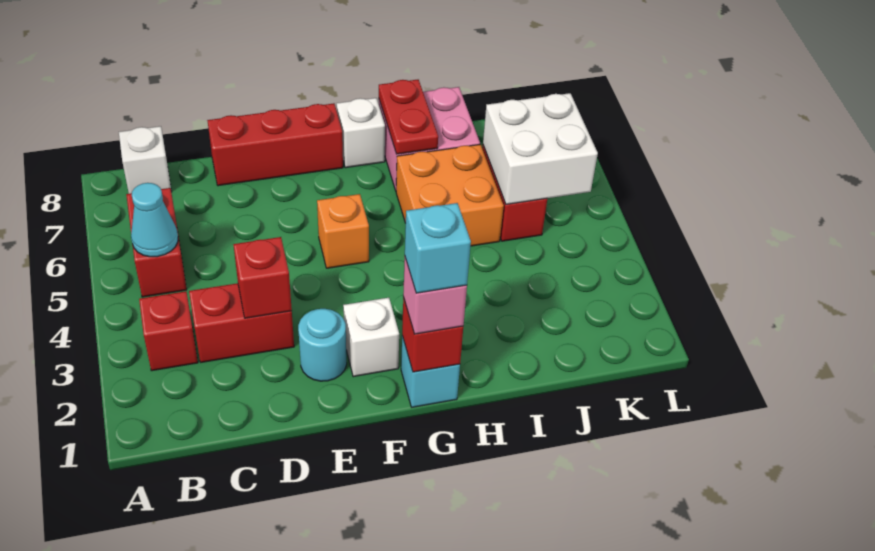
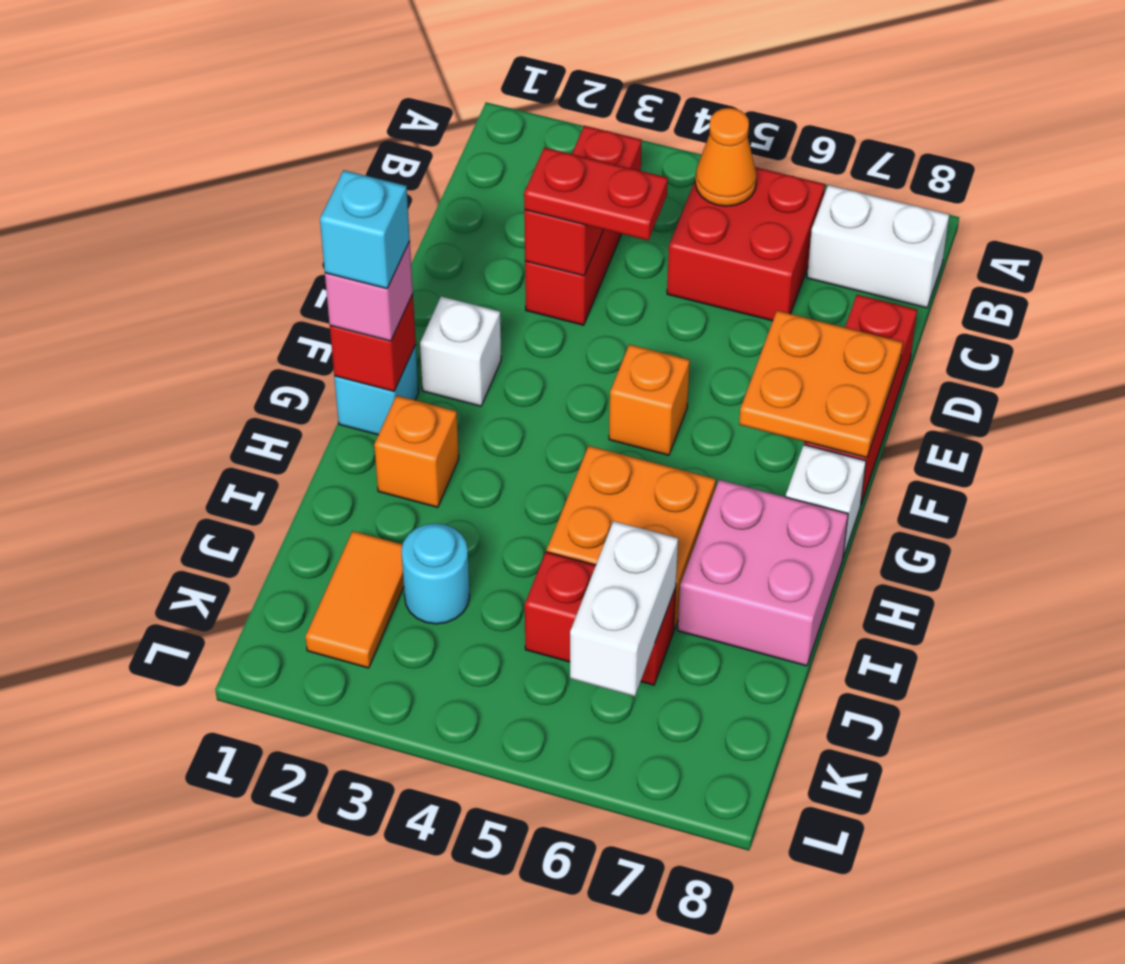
red 1x2 brick [126,188,187,297] -> red 2x2 brick [667,167,825,321]
cyan 1x1 cone [131,183,178,257] -> orange 1x1 cone [695,108,757,206]
white 1x1 brick [119,126,172,194] -> white 1x2 brick [807,185,949,308]
cyan 1x1 round brick [298,309,347,381] -> cyan 1x1 round brick moved to [401,523,470,624]
none -> orange 2x2 plate [739,311,903,458]
none -> orange 1x1 brick [374,395,459,507]
red 1x2 plate [379,80,438,154] -> red 1x2 plate moved to [524,147,668,240]
none -> orange 1x2 tile [305,531,404,668]
white 2x2 brick [483,93,598,204] -> white 1x2 brick [570,521,678,696]

